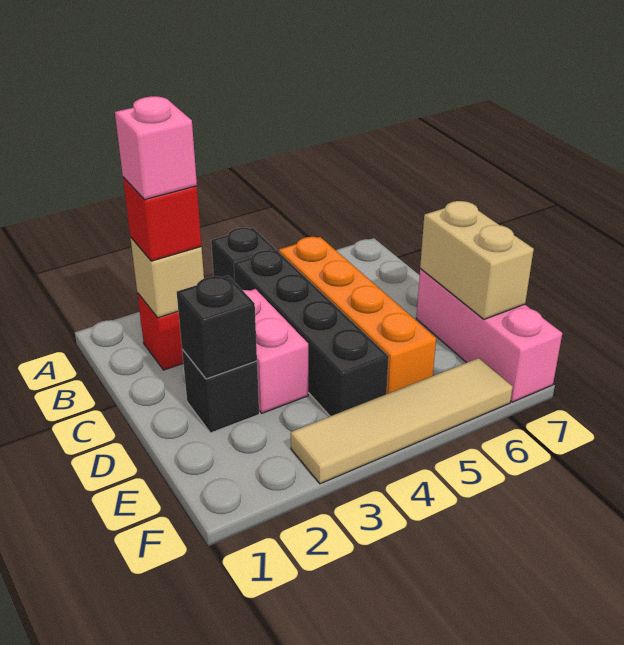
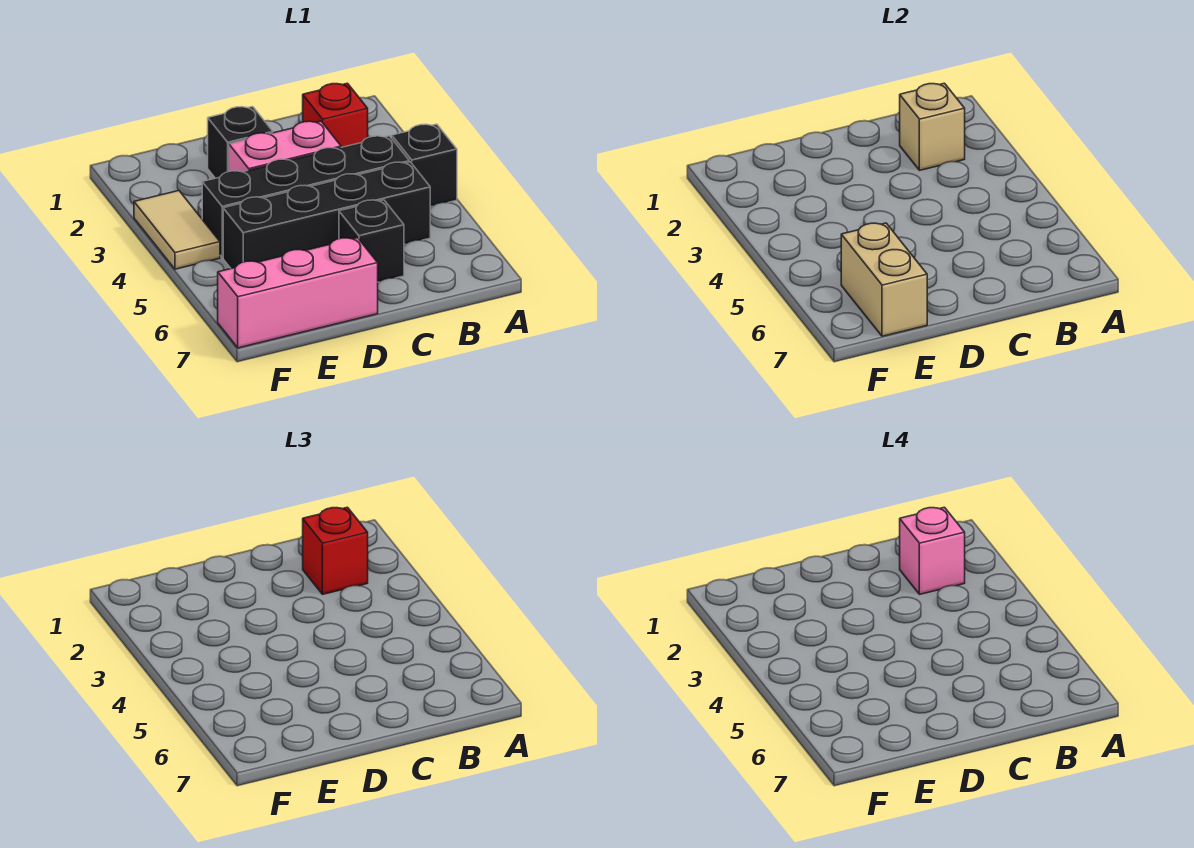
orange 1x4 brick [279,237,436,394] -> black 1x4 brick [223,162,430,269]
black 1x1 brick [177,276,257,379] -> black 1x1 brick moved to [339,200,404,282]
tan 1x2 brick [420,201,534,319] -> tan 1x2 brick turned to [841,223,927,336]
tan 1x4 tile [291,358,513,484] -> tan 1x2 tile [134,190,220,269]

